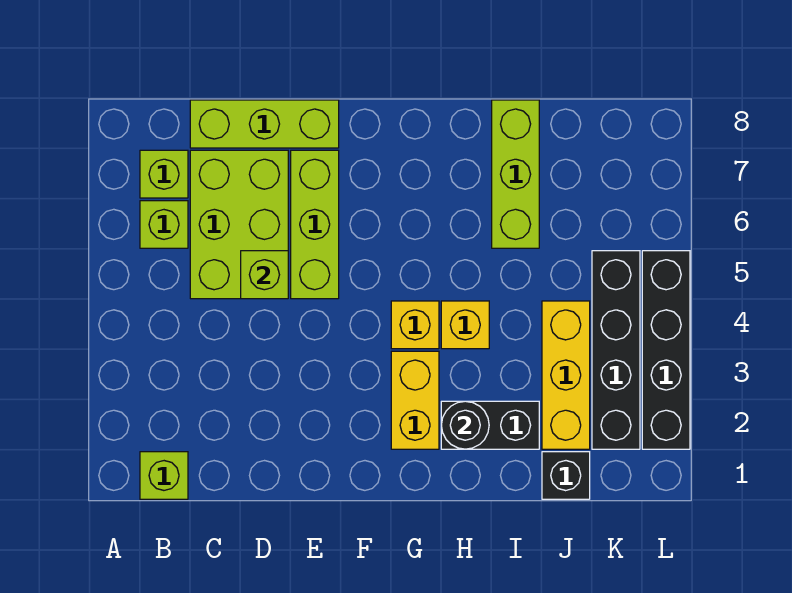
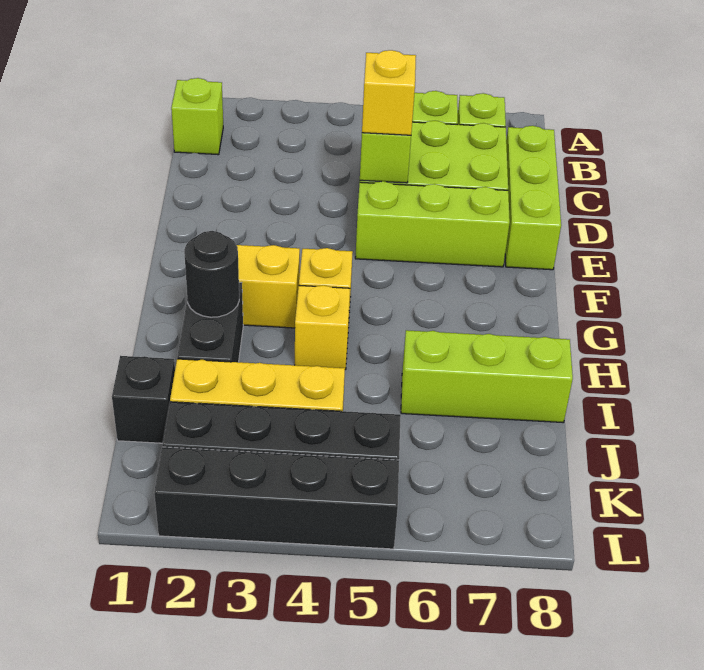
none -> yellow 1x1 brick [362,50,416,135]

